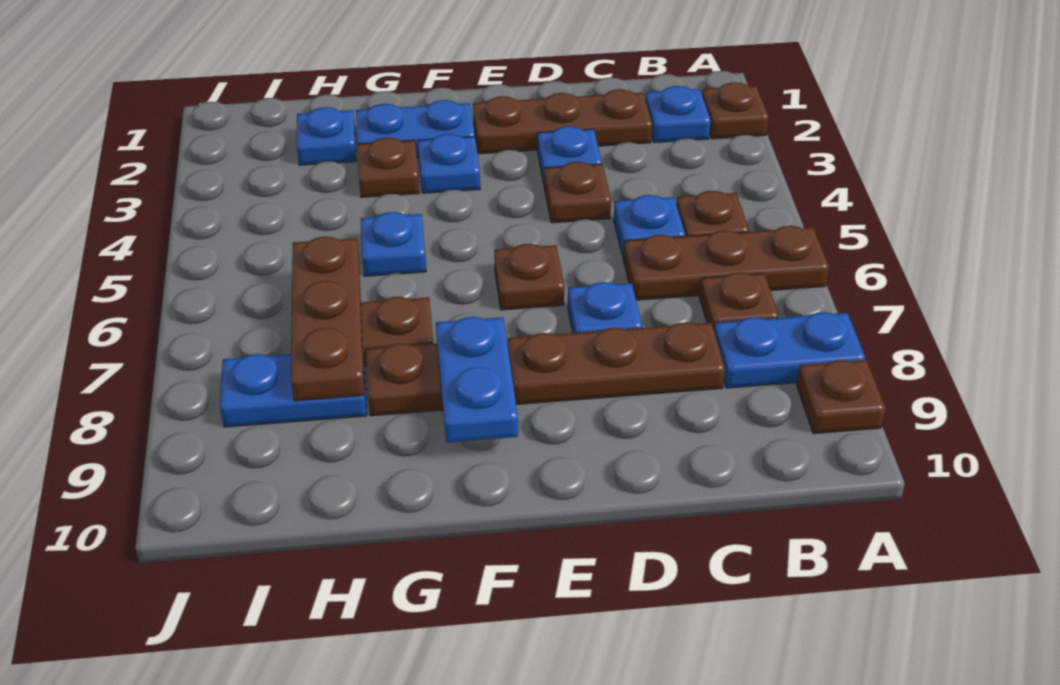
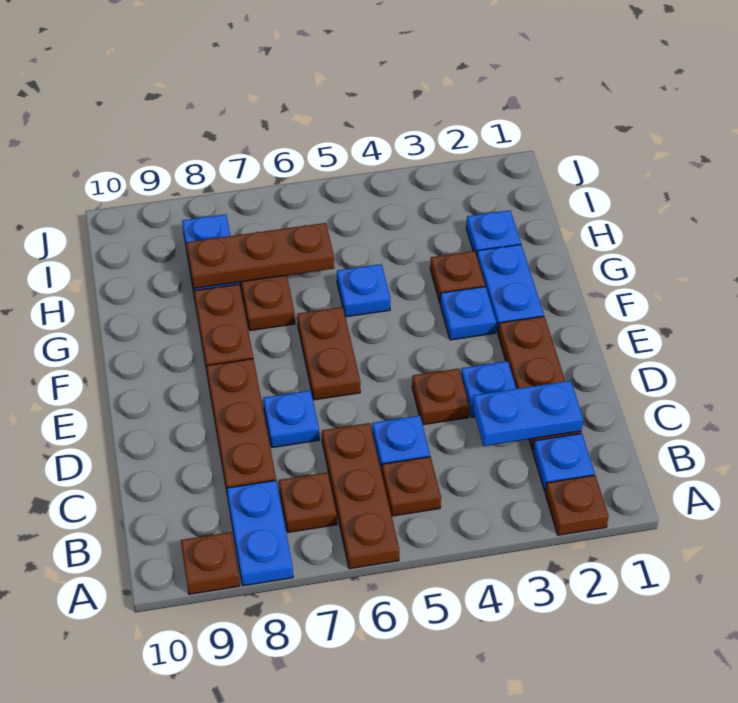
brown 1x1 plate [494,244,564,310] -> brown 1x2 plate [297,307,360,400]
blue 1x2 plate [436,317,518,442] -> blue 1x2 plate moved to [473,381,583,446]

